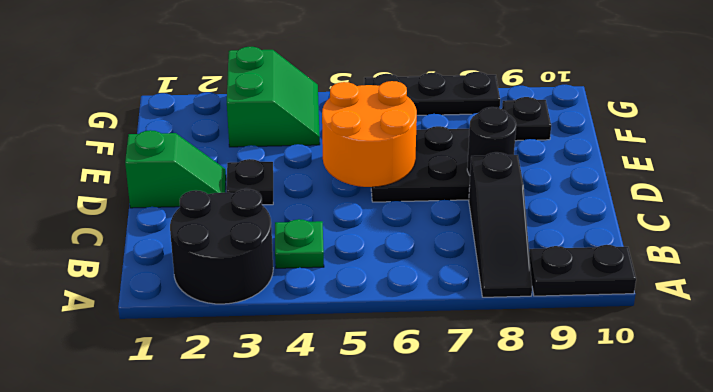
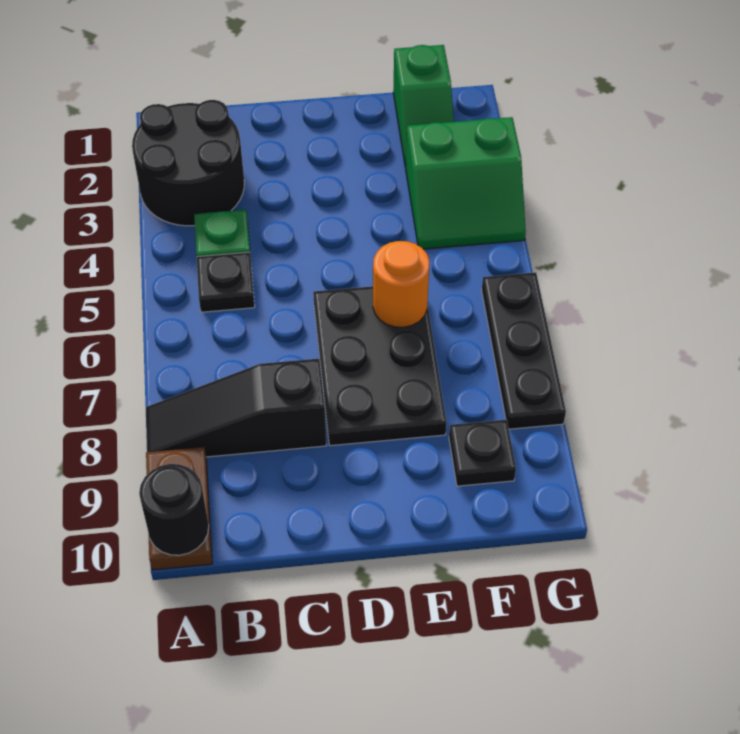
black 1x2 plate [529,245,636,296] -> brown 1x2 plate [146,447,212,570]
green 1x2 slope [125,130,226,208] -> green 1x2 slope moved to [393,45,454,167]
black 1x1 plate [226,159,273,205] -> black 1x1 plate moved to [197,252,255,312]
orange 2x2 round brick [322,81,417,187] -> orange 1x1 round brick [373,241,430,327]
black 1x1 round brick [467,107,516,175] -> black 1x1 round brick moved to [139,464,209,555]

